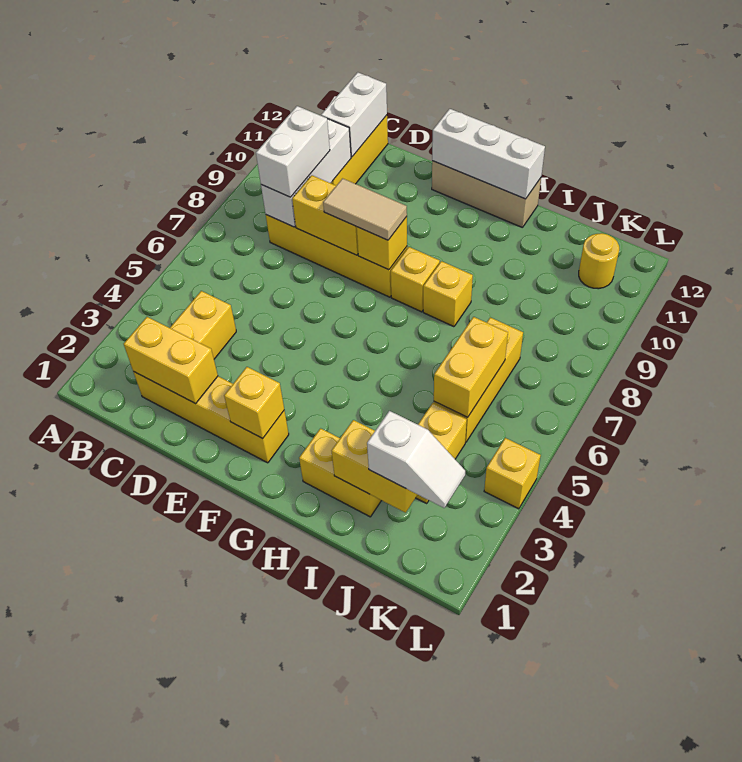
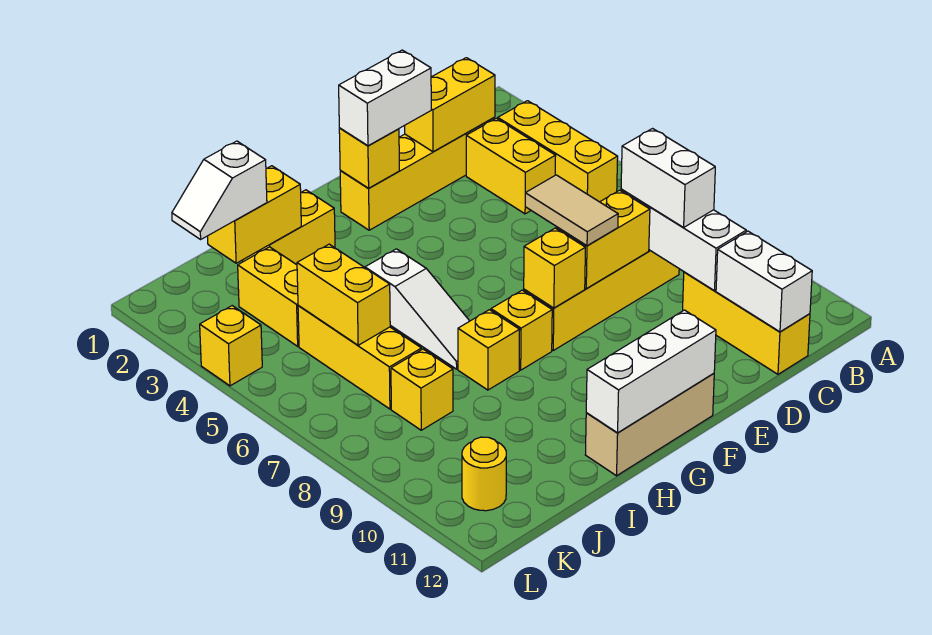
none -> yellow 1x3 brick [498,101,618,202]
none -> white 1x2 brick [339,50,431,146]
tan 1x2 tile [323,178,407,240] -> tan 1x2 tile turned to [525,175,618,246]
none -> white 1x3 slope [365,249,469,369]
none -> yellow 1x1 brick [391,349,453,430]

